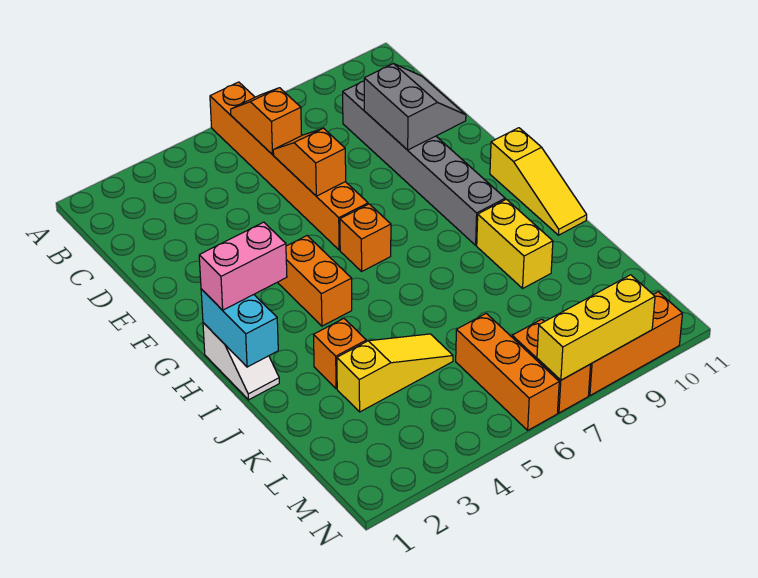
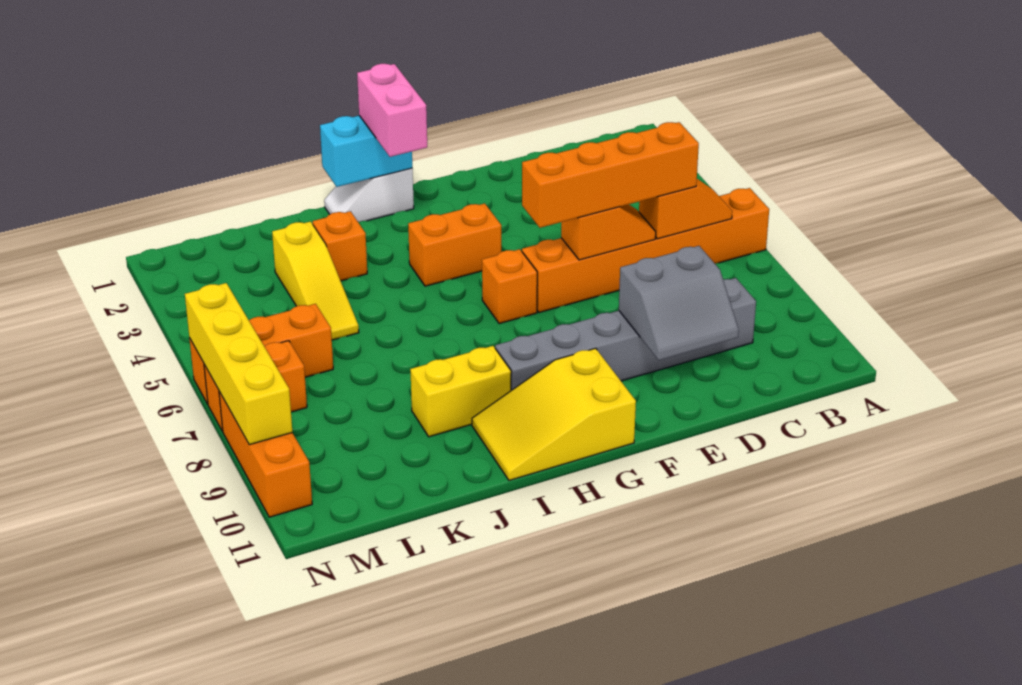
none -> orange 1x4 brick [522,122,699,228]
yellow 1x3 slope [490,128,587,235] -> yellow 2x3 slope [472,348,636,481]
yellow 1x3 brick [537,275,655,380] -> yellow 1x4 brick [185,283,292,445]

